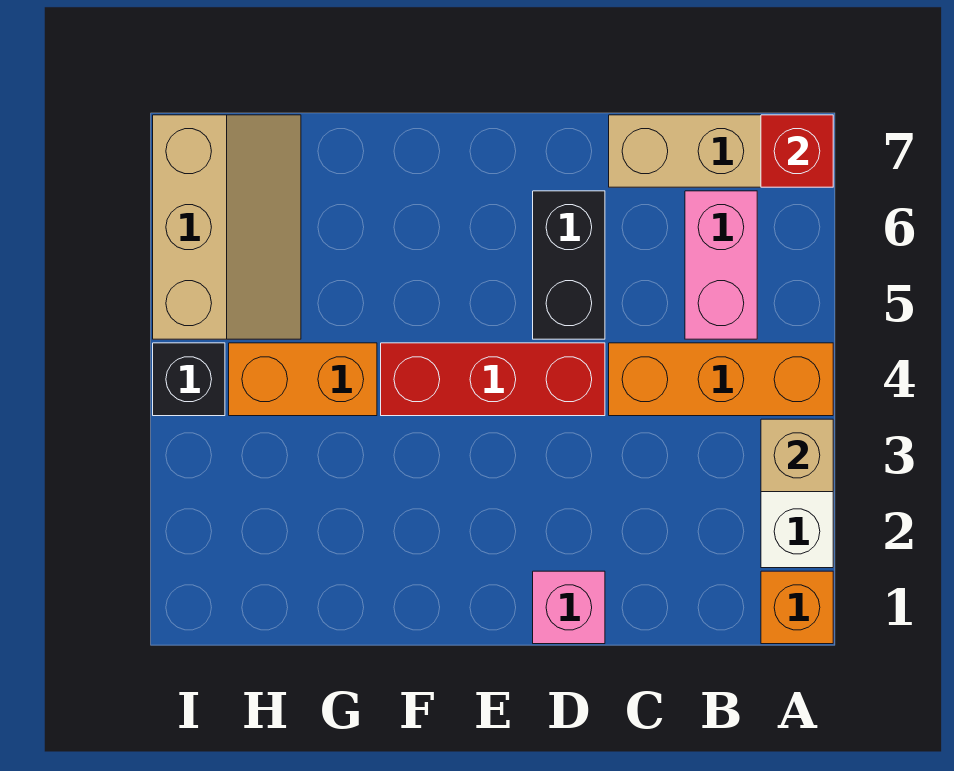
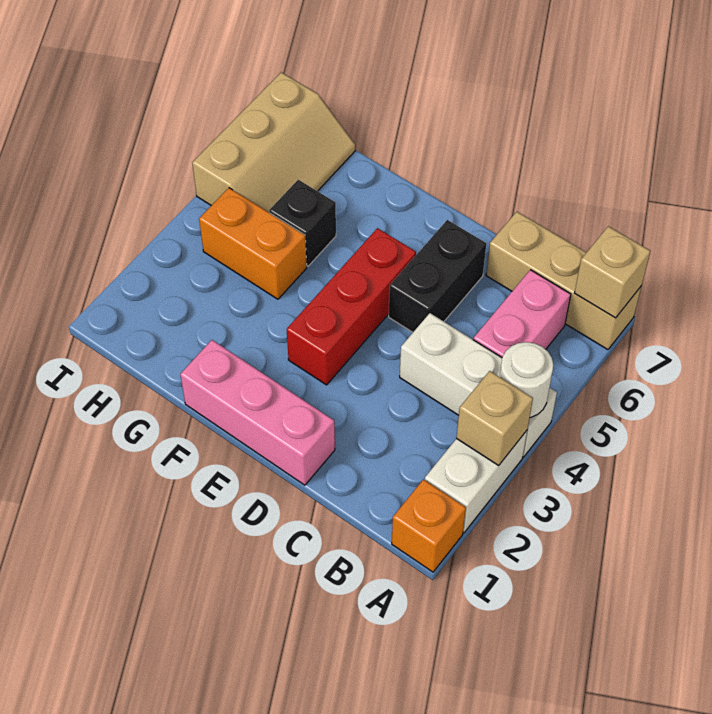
orange 1x3 brick [609,343,833,416] -> white 1x3 brick [400,313,557,457]
none -> white 1x1 round brick [500,342,553,418]
red 1x1 brick [761,115,833,187] -> tan 1x1 brick [575,226,650,318]
pink 1x1 brick [533,571,605,644] -> pink 1x3 brick [180,340,335,485]
red 1x3 brick [381,343,605,416] -> red 1x3 brick turned to [287,228,416,385]
black 1x1 brick [153,343,225,416] -> black 1x1 brick moved to [269,180,336,266]

